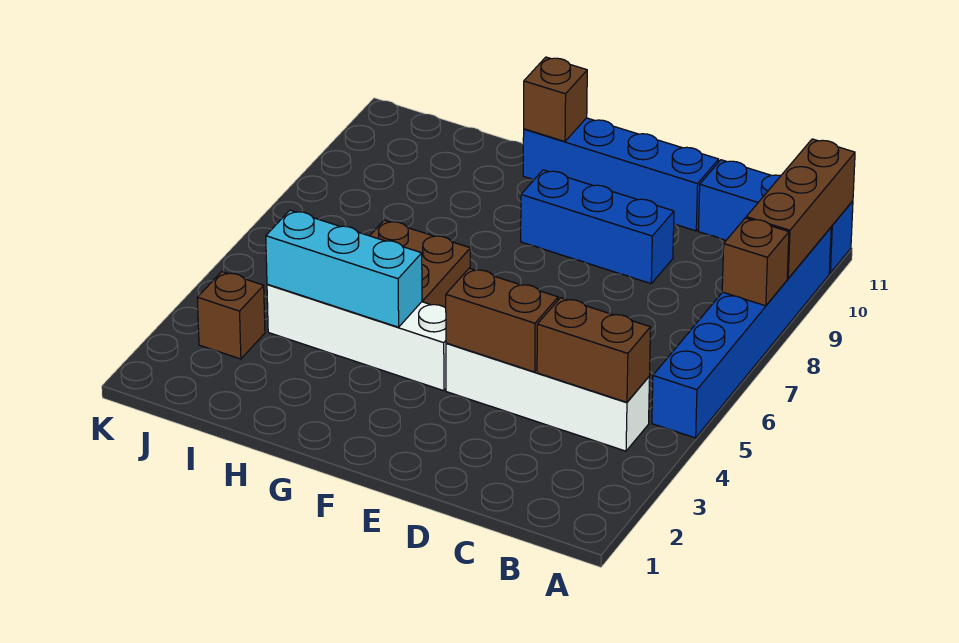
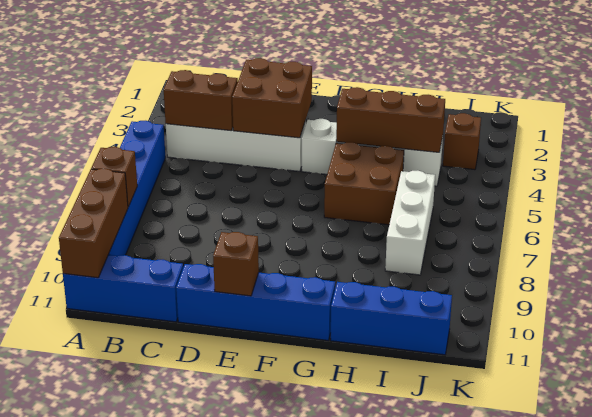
brown 1x2 brick [446,268,558,372] -> brown 2x2 brick [232,58,312,138]
blue 1x3 brick [521,170,674,284] -> blue 1x3 brick moved to [331,282,452,355]
cyan 1x3 brick [266,210,422,327] -> brown 1x3 brick [336,87,445,152]
brown 1x1 brick [524,57,587,142] -> brown 1x1 brick moved to [213,232,259,296]
none -> white 1x3 brick [385,171,435,275]

